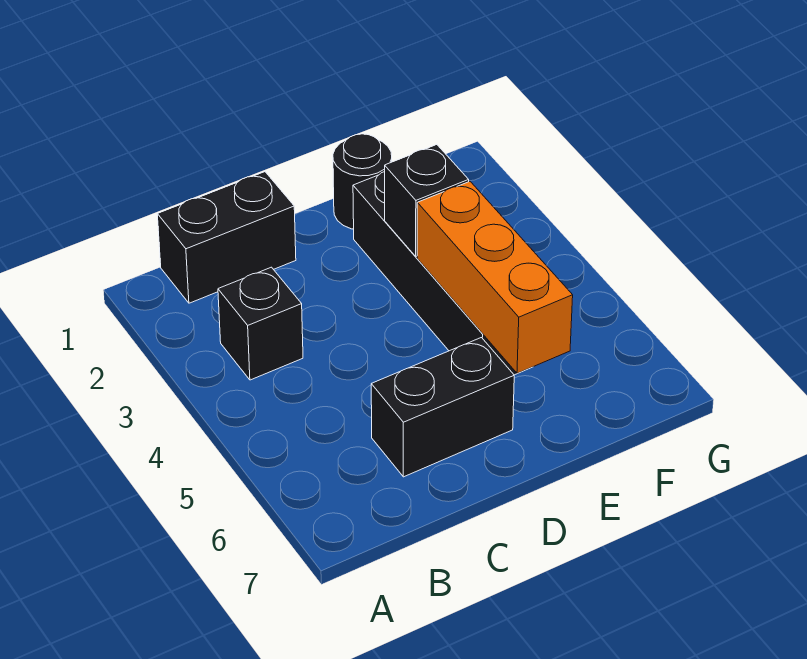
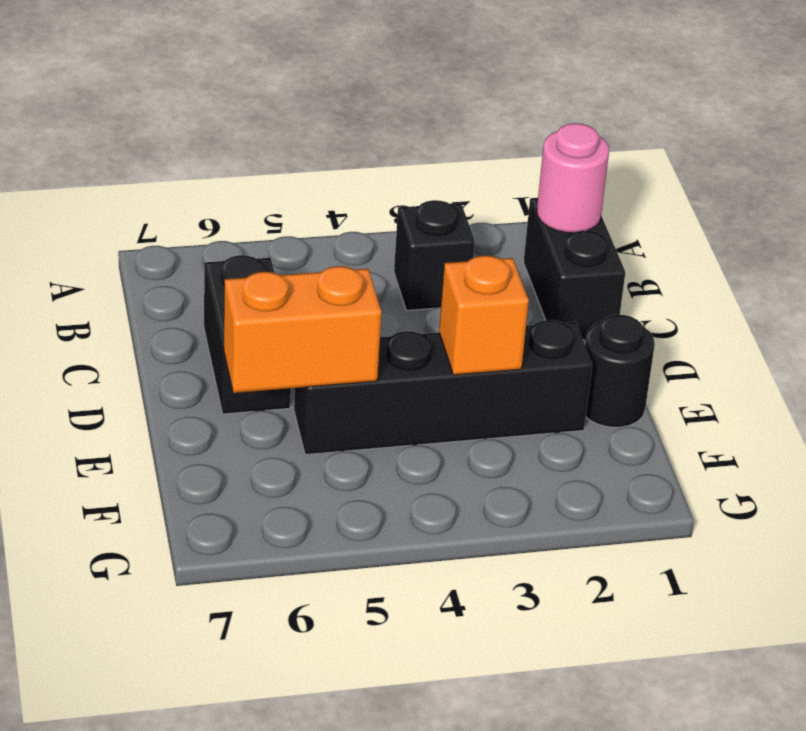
none -> pink 1x1 round brick [537,123,609,233]
black 1x1 brick [385,145,469,256] -> orange 1x1 brick [439,256,529,375]
orange 1x3 brick [417,182,573,373] -> orange 1x2 brick [223,266,381,393]

